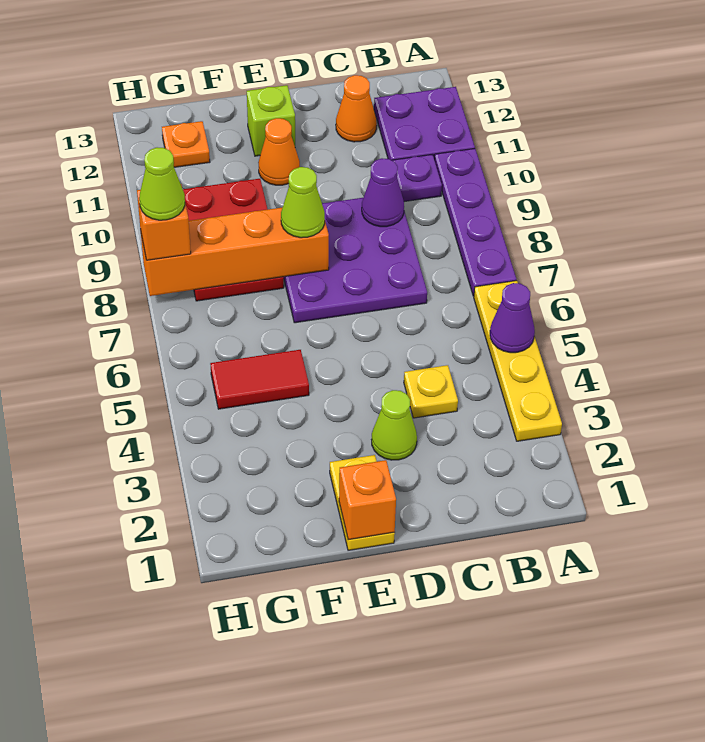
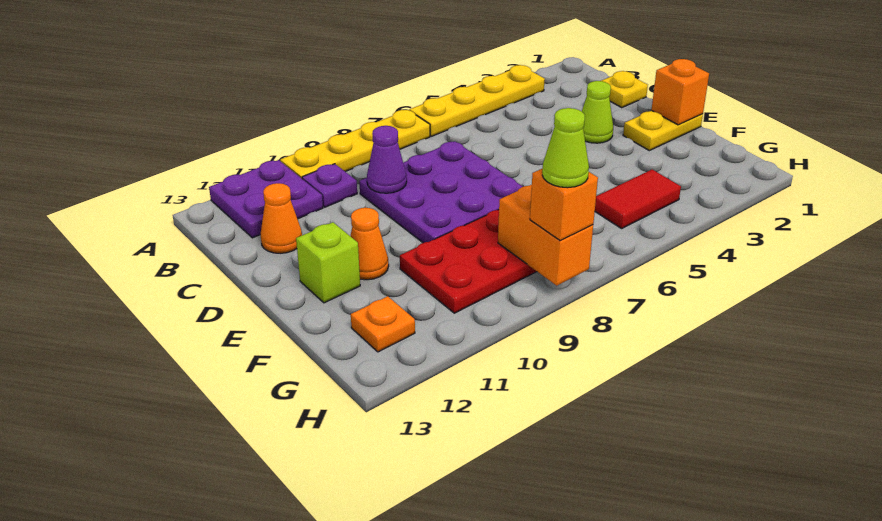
purple 1x1 cone [490,283,535,353] -> none
purple 1x4 plate [435,149,516,296] -> yellow 1x4 plate [280,110,430,178]
yellow 1x1 plate [404,365,458,418] -> yellow 1x1 plate moved to [601,71,648,108]
orange 1x4 brick [140,208,329,296] -> orange 1x2 brick [498,185,593,285]
lime 1x1 cone [281,167,325,238] -> none
red 1x2 tile [210,350,309,409] -> red 1x2 tile turned to [595,169,681,228]

